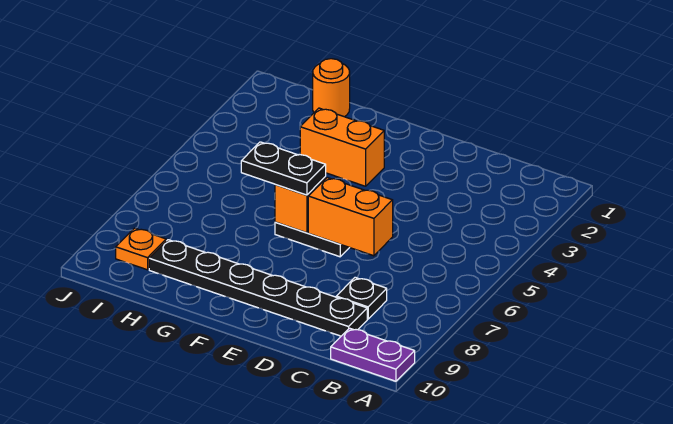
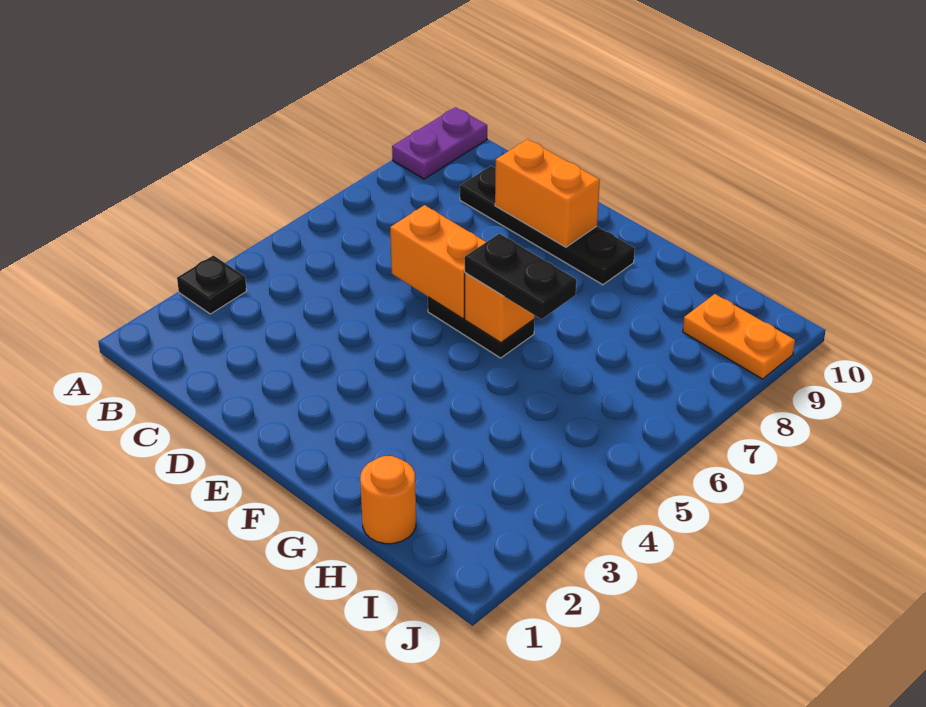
purple 1x2 plate [331,328,415,381] -> purple 1x2 plate turned to [392,107,487,179]
black 1x1 plate [336,278,387,319] -> black 1x1 plate moved to [177,255,246,314]
black 1x6 plate [149,240,367,336] -> black 1x4 plate [460,166,635,285]
orange 1x2 brick [300,108,384,186] -> orange 1x2 brick moved to [495,139,600,247]
orange 1x1 plate [116,228,166,270] -> orange 1x2 plate [683,294,795,379]

